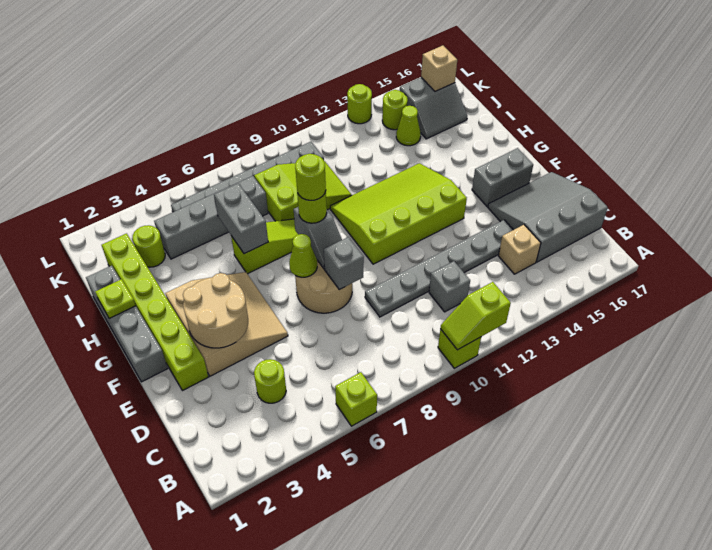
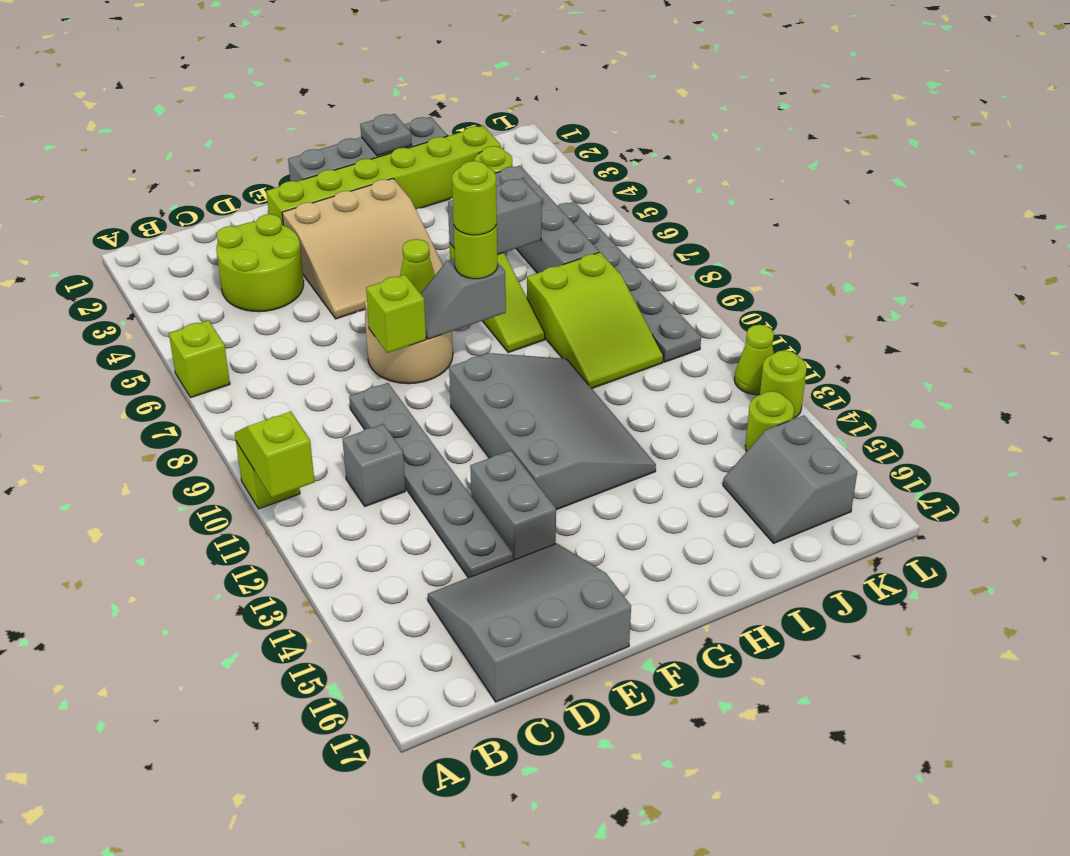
lime 1x1 round brick [254,359,286,403] -> lime 2x2 round brick [216,214,304,312]
tan 1x1 brick [498,225,541,274] -> none
grey 3x3 slope [488,172,608,262] -> grey 3x3 slope turned to [428,543,631,702]
tan 2x2 round brick [183,273,248,348] -> none
grey 1x1 brick [324,237,364,290] -> lime 1x1 brick [366,275,426,353]
lime 3x4 slope [330,163,467,264] -> grey 3x4 slope [449,353,656,510]
grey 1x2 brick [472,148,533,206] -> grey 1x2 brick moved to [470,450,556,560]
lime 1x1 plate [95,279,136,319] -> grey 1x1 plate [360,114,412,156]
lime 1x1 cone [396,106,421,146] -> lime 1x1 cone moved to [735,325,774,395]
tan 1x1 brick [421,46,457,91] -> none

